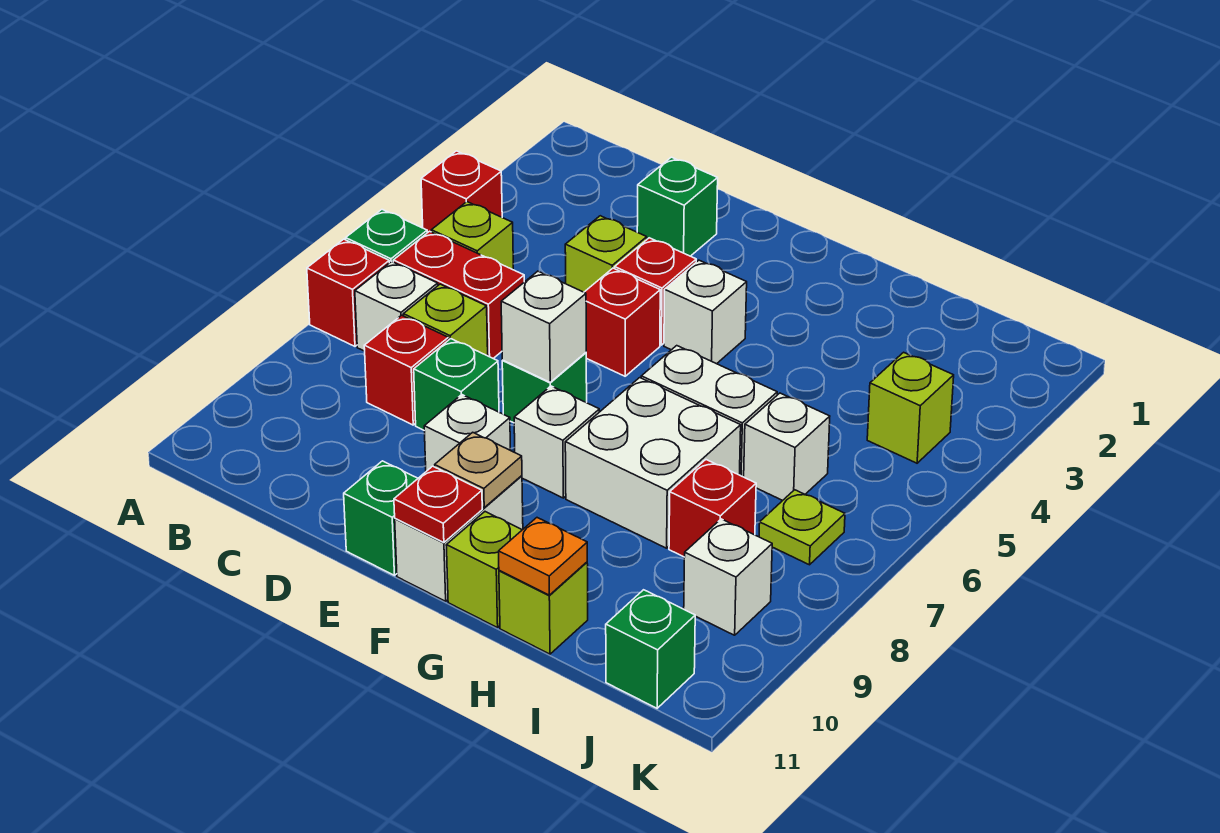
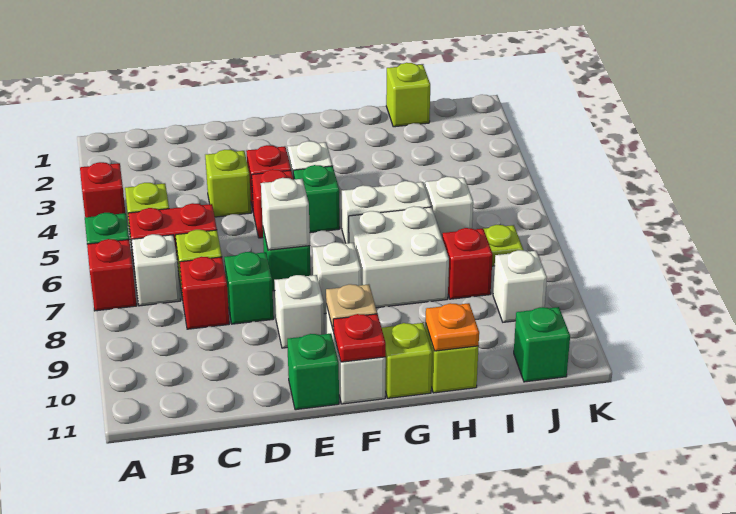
green 1x1 brick [637,157,718,256] -> green 1x1 brick moved to [293,165,340,233]
lime 1x1 brick [867,352,954,463] -> lime 1x1 brick moved to [386,63,430,127]

